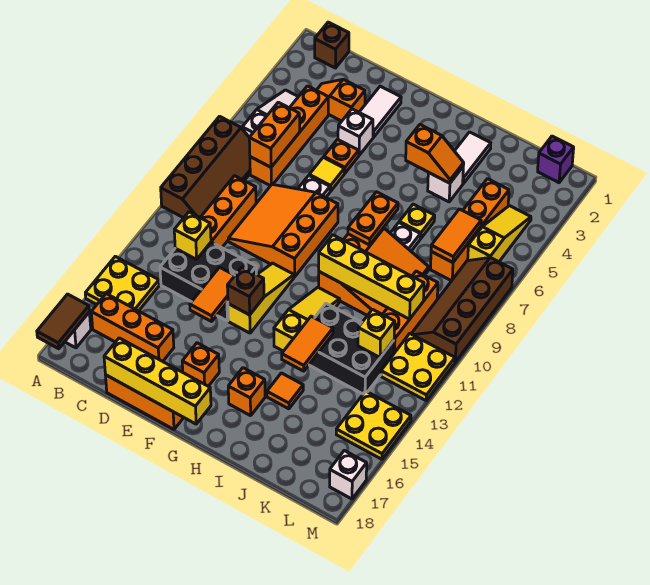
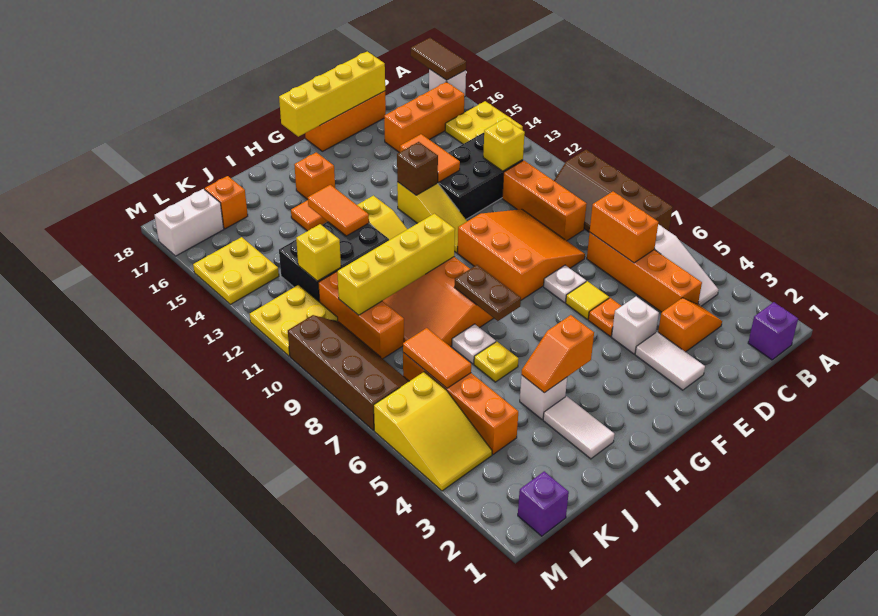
brown 1x1 brick [315,22,349,68] -> purple 1x1 brick [748,302,798,360]
orange 1x1 brick [182,343,219,386] -> orange 1x1 brick moved to [205,176,248,229]
orange 1x2 plate [348,192,398,245] -> brown 1x2 plate [454,265,521,321]
yellow 1x3 slope [468,206,531,262] -> yellow 2x3 slope [374,372,492,491]
white 1x1 brick [330,451,367,499] -> white 1x2 brick [155,189,224,256]

